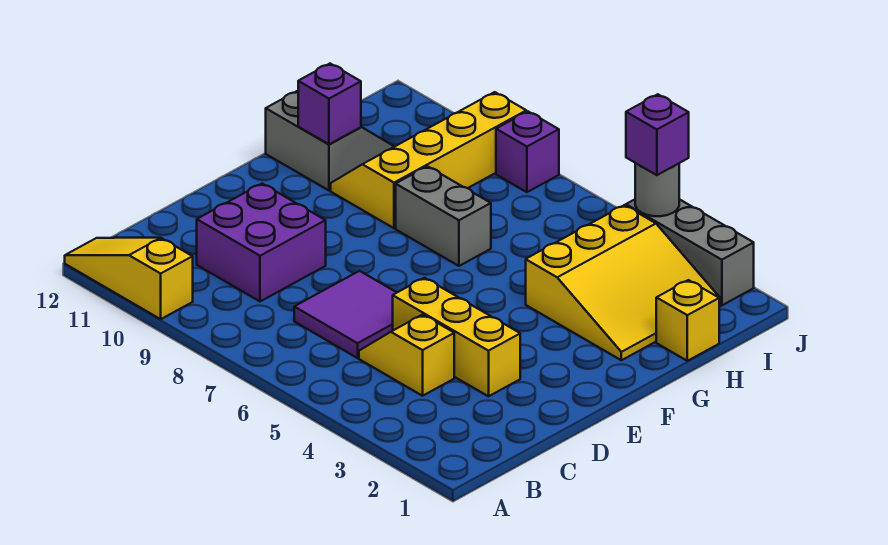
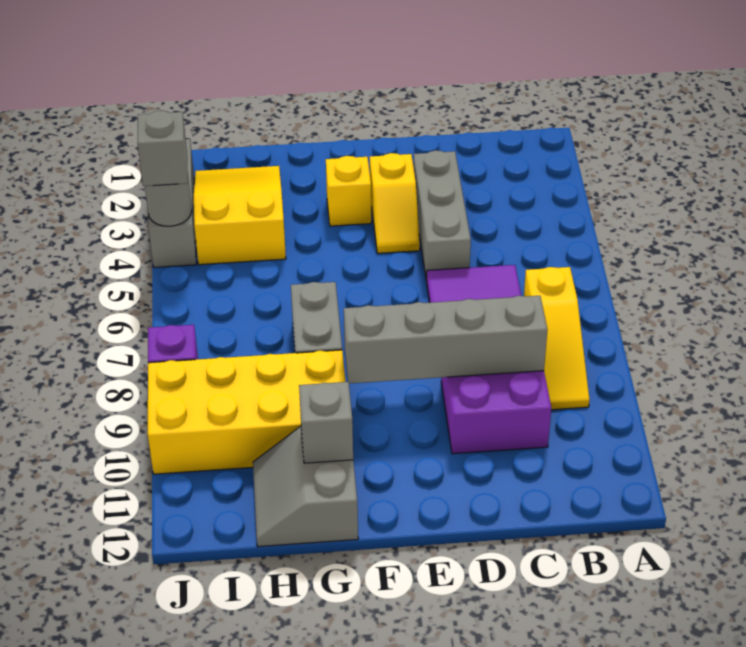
yellow 1x3 slope [65,238,193,319] -> yellow 1x3 slope moved to [524,267,589,410]
yellow 1x2 slope [359,315,454,396] -> yellow 1x2 slope moved to [370,153,420,253]
none -> grey 1x4 brick [344,296,547,384]
yellow 1x3 brick [393,278,520,396] -> grey 1x3 brick [413,150,471,281]
yellow 3x3 slope [526,205,720,360] -> yellow 2x3 slope [194,166,286,265]
yellow 2x4 slope [331,92,526,228] -> yellow 2x4 brick [148,350,346,474]
purple 1x1 brick [298,64,361,144] -> grey 1x1 brick [299,382,353,463]
yellow 1x1 brick [656,280,719,361] -> yellow 1x1 brick moved to [326,156,371,226]
purple 1x1 brick [626,94,689,175] -> grey 1x1 brick [138,111,188,186]

